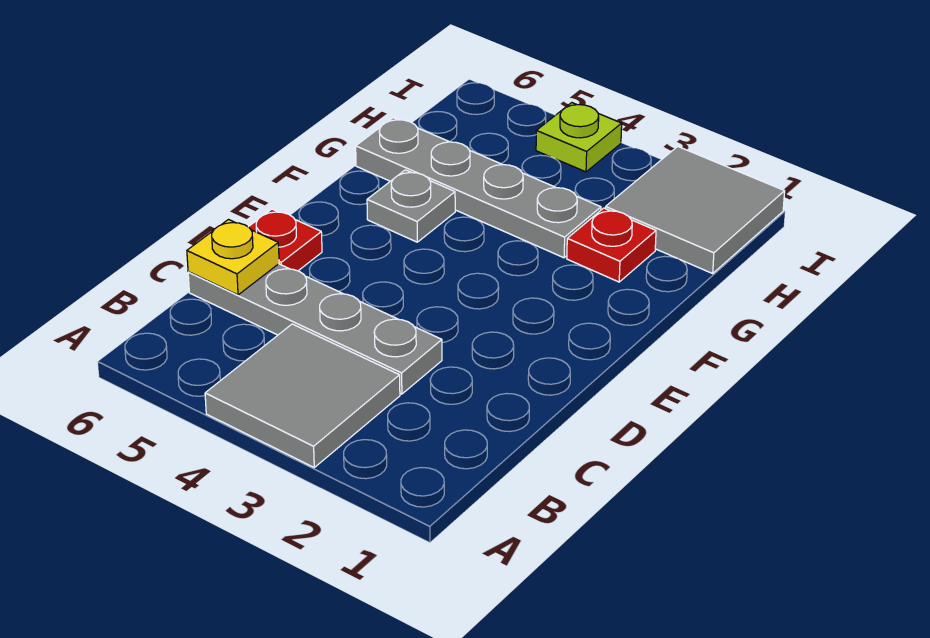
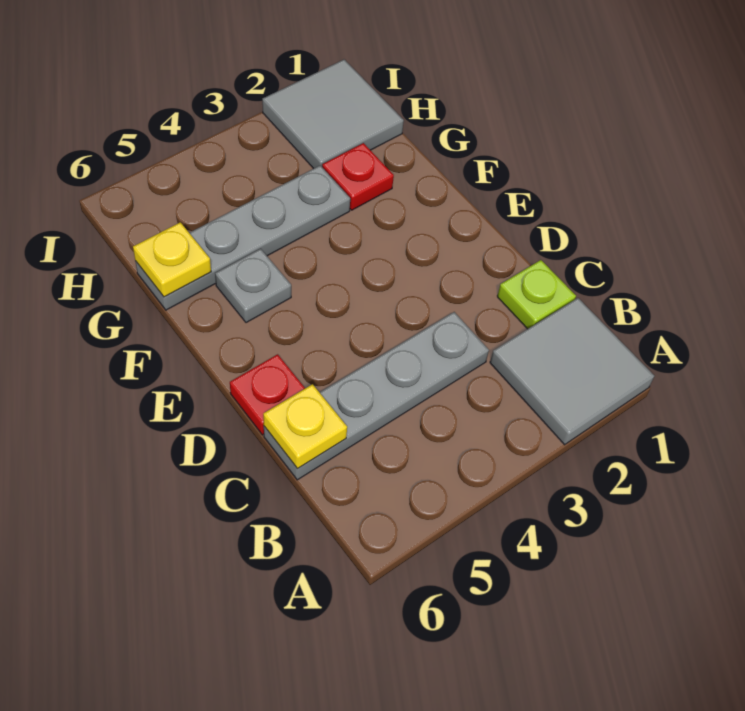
grey 2x2 tile [205,324,400,467] -> grey 2x2 tile moved to [490,298,654,445]
none -> yellow 1x1 plate [133,222,211,297]
lime 1x1 plate [536,103,622,172] -> lime 1x1 plate moved to [497,260,576,329]

